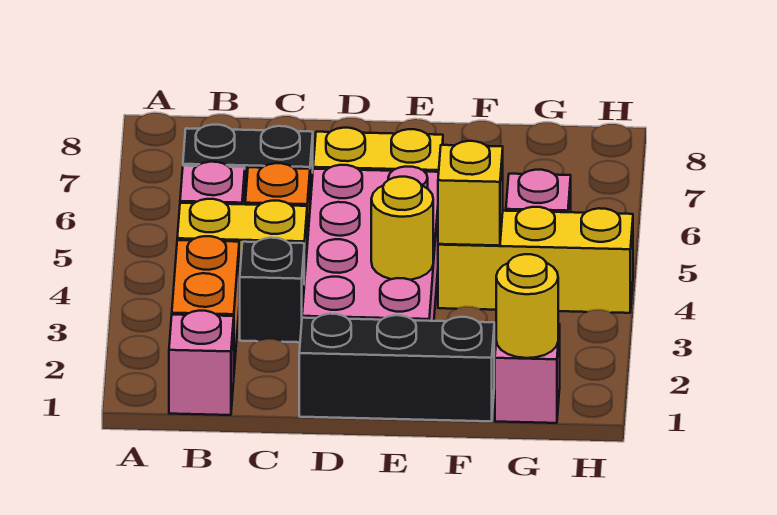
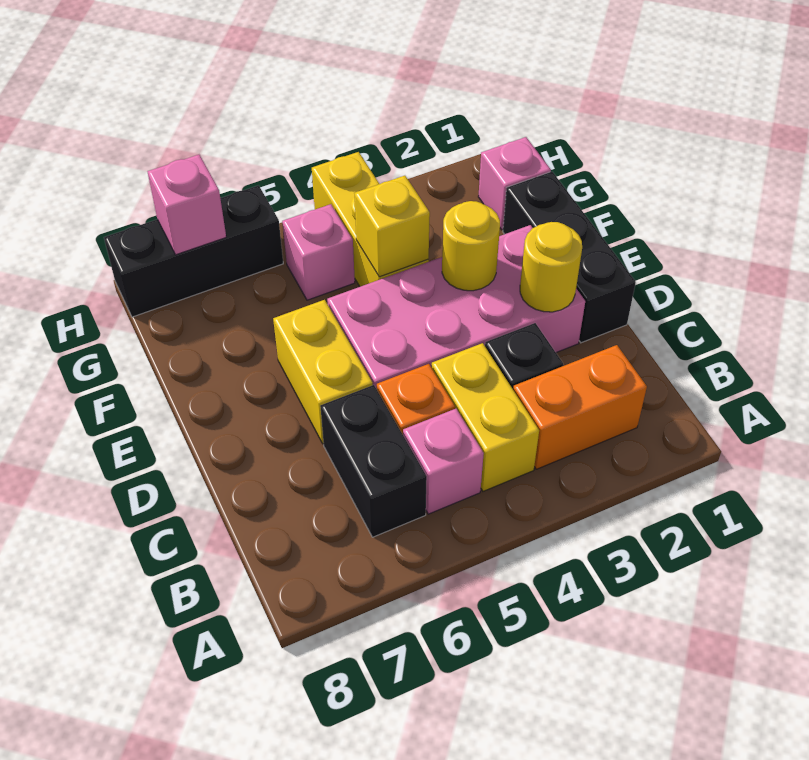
pink 1x1 brick [169,311,234,415] -> pink 1x1 brick moved to [147,155,226,255]
yellow 1x1 round brick [496,254,558,358] -> yellow 1x1 round brick moved to [520,222,582,312]
none -> black 1x3 brick [104,185,283,317]

